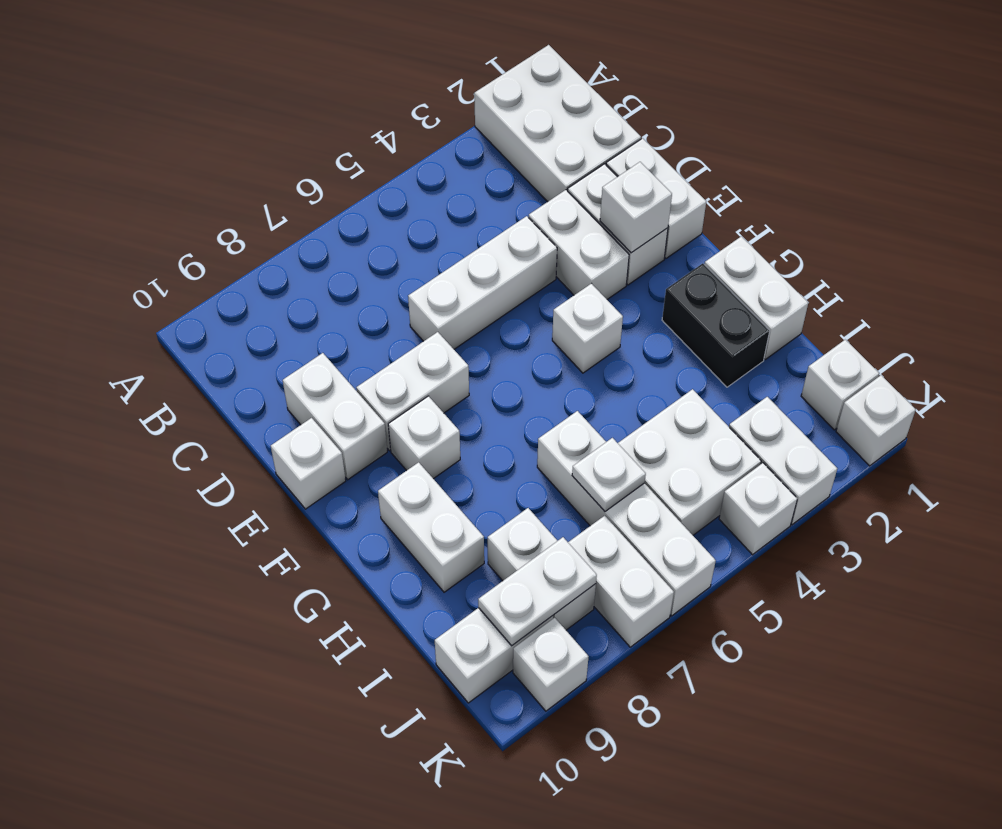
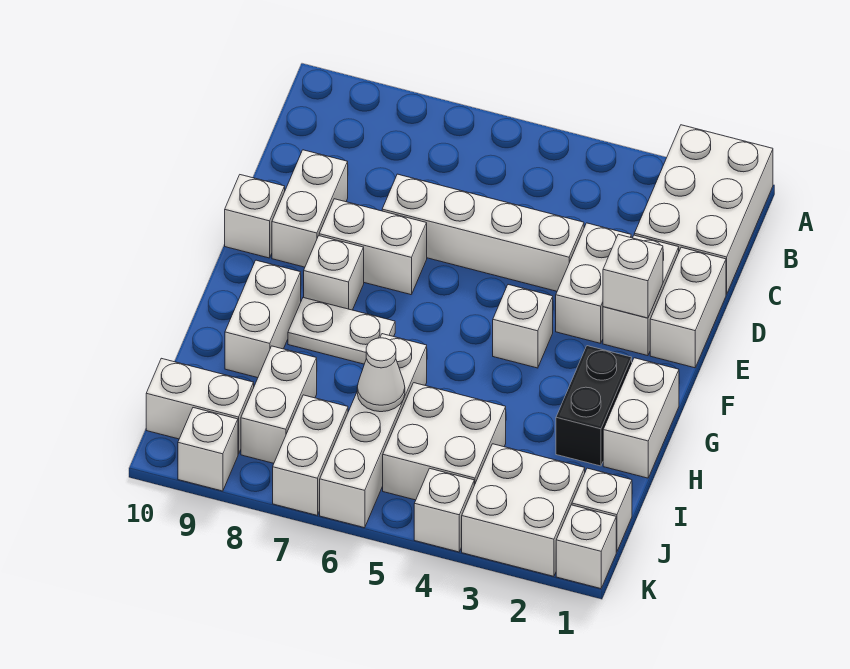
white 1x3 brick [408,216,557,349] -> white 1x4 brick [382,174,584,291]
white 1x1 plate [572,438,646,511] -> white 1x1 cone [357,338,405,412]
white 1x2 brick [729,397,837,525] -> white 2x2 brick [462,444,585,576]
white 1x2 plate [478,537,597,646] -> white 1x2 plate moved to [288,297,395,364]

